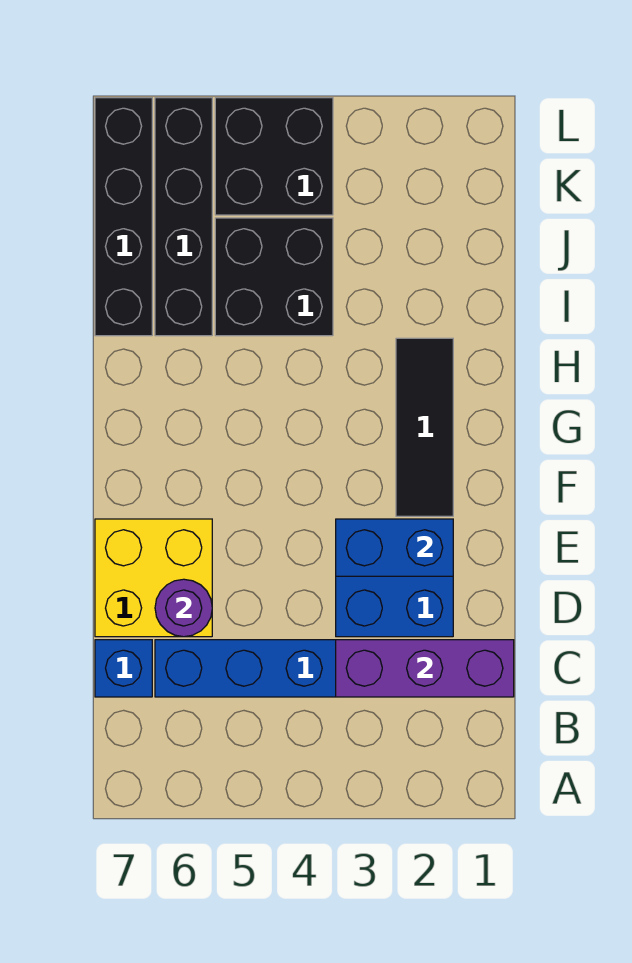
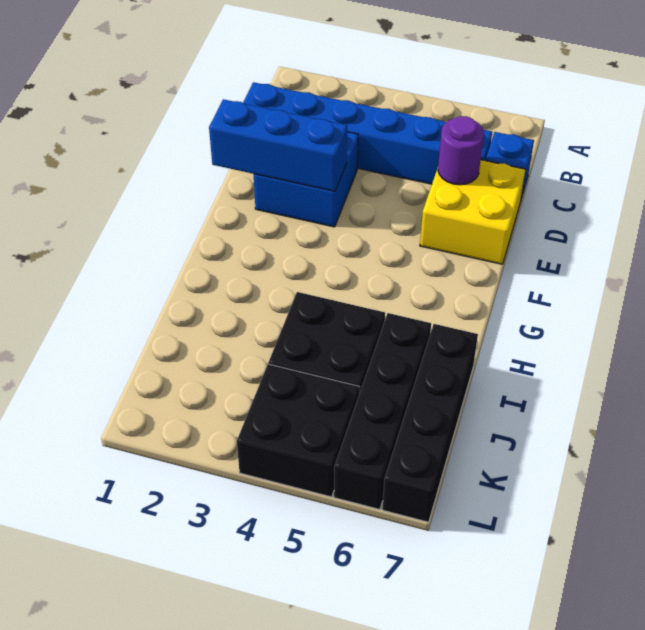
purple 1x3 brick [336,640,514,697] -> none
blue 1x2 brick [336,519,453,576] -> blue 1x3 brick [209,99,347,191]
black 1x3 tile [396,338,453,516] -> none

